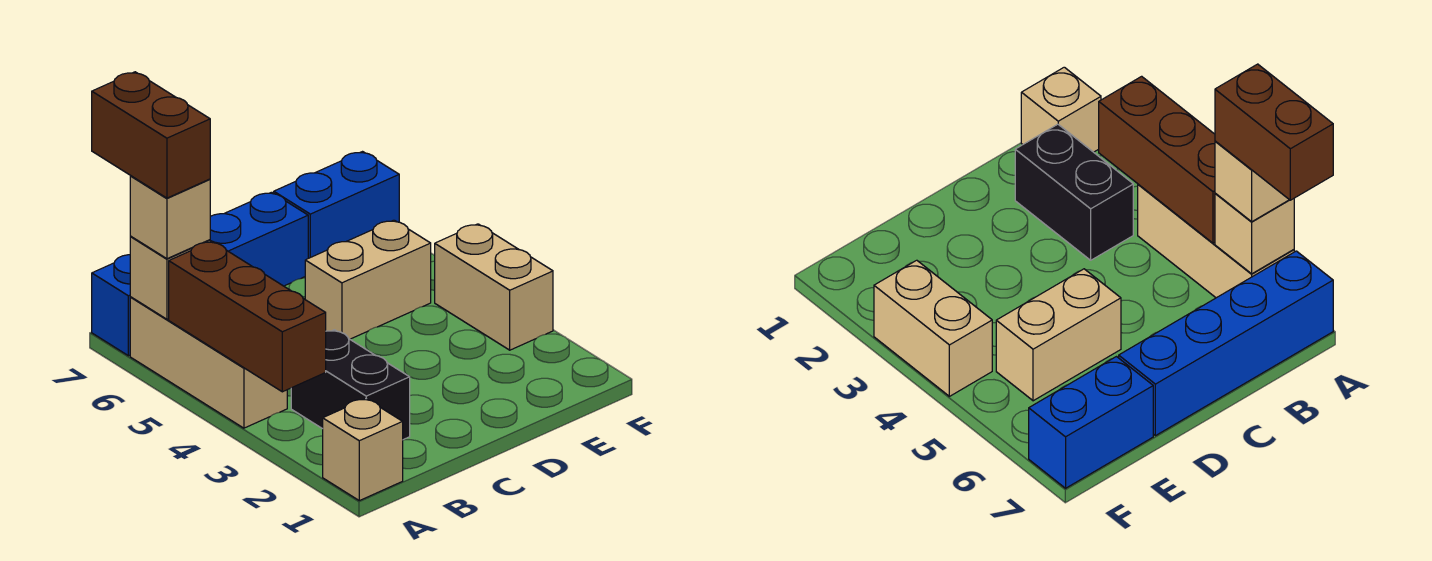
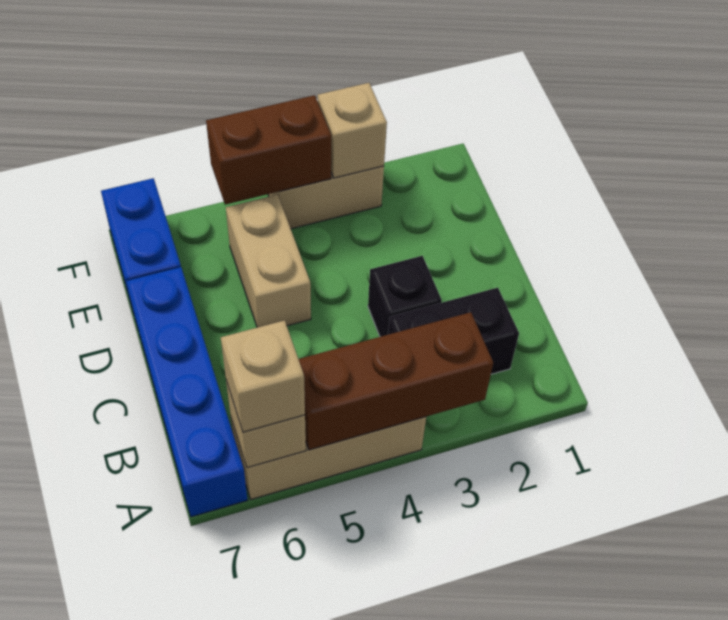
tan 1x1 brick [323,399,403,501] -> tan 1x1 brick moved to [318,83,387,178]
brown 1x2 brick [92,72,210,198] -> brown 1x2 brick moved to [206,95,331,205]
none -> black 1x1 brick [368,256,442,337]

